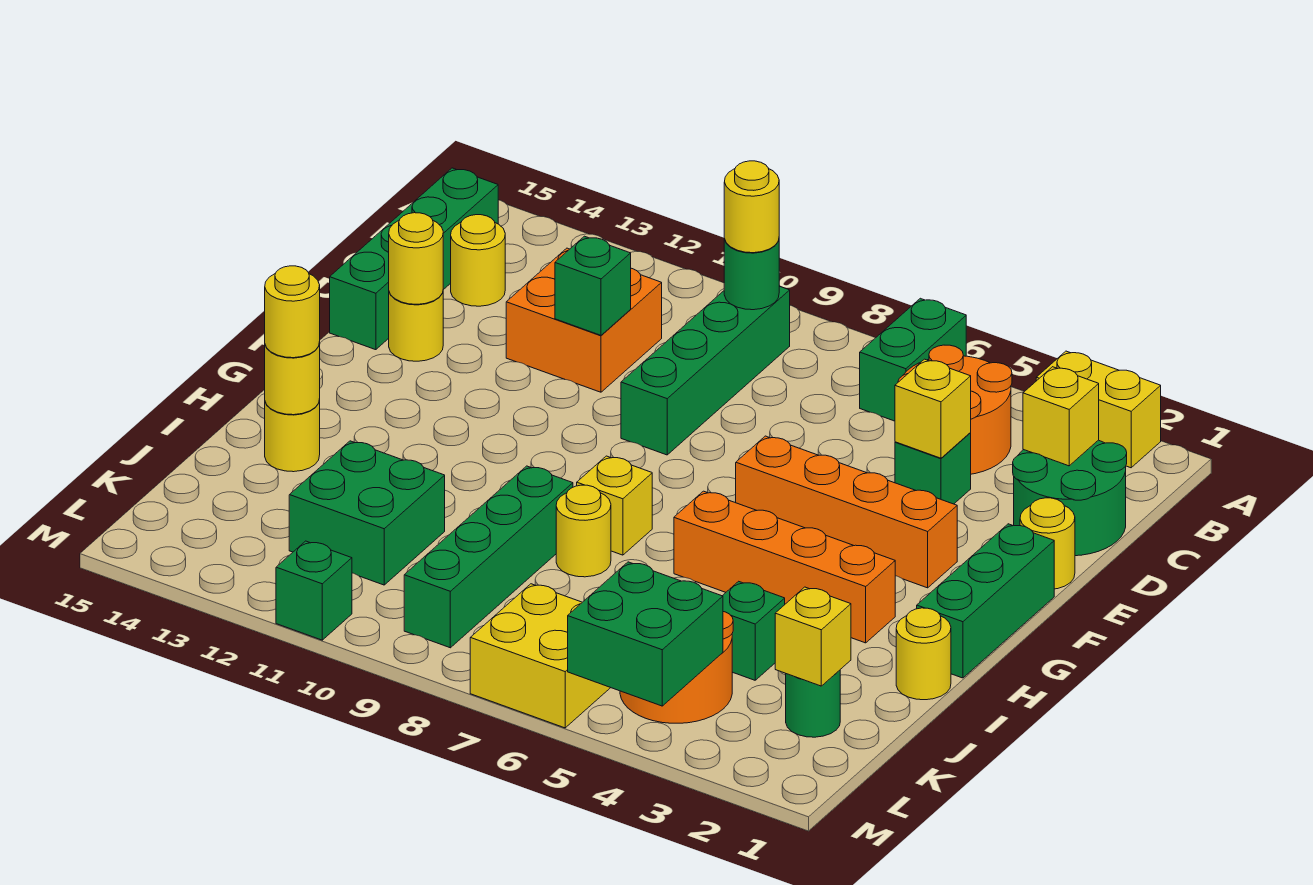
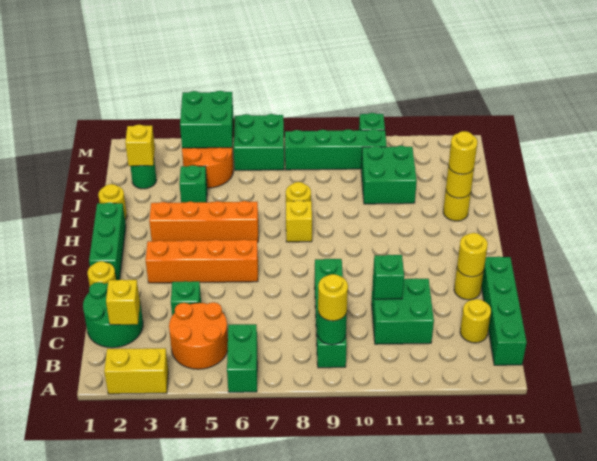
orange 2x2 brick [506,248,662,392] -> green 2x2 brick [372,278,434,344]
yellow 1x1 brick [895,359,971,458] -> none
green 1x4 brick [404,466,573,648] -> green 1x4 brick turned to [285,129,387,170]
yellow 2x2 brick [470,584,611,728] -> green 2x2 brick [234,114,284,170]

